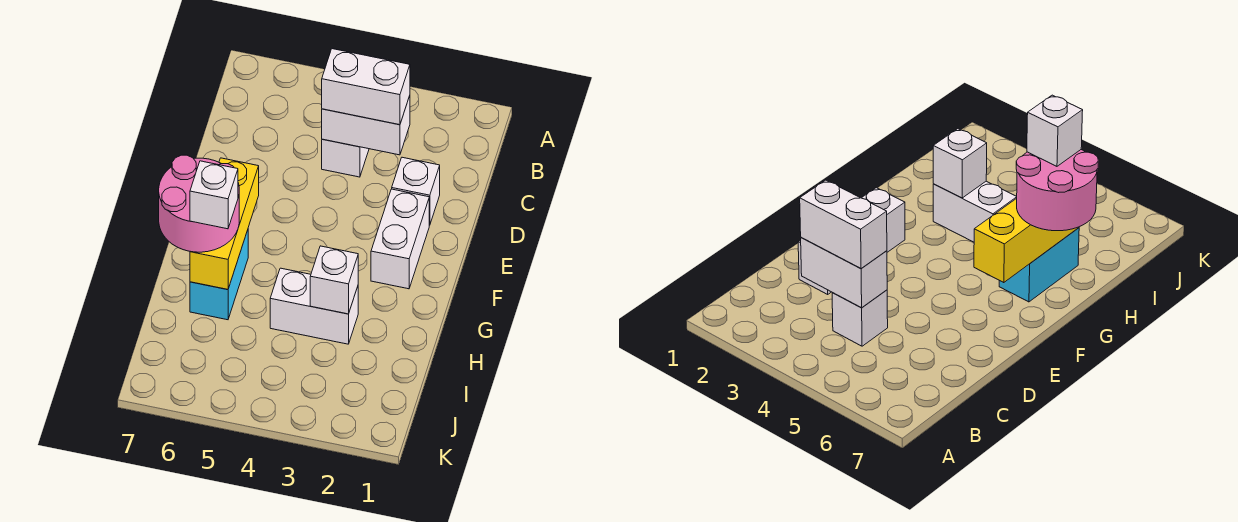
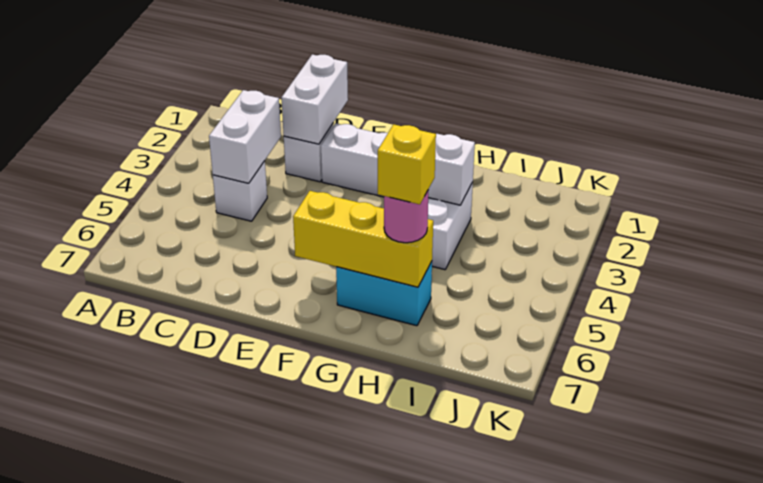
white 1x2 brick [322,49,410,125] -> white 1x2 brick moved to [282,54,348,144]
pink 2x2 round brick [159,155,239,252] -> pink 1x1 round brick [384,189,429,243]
white 1x1 brick [190,161,238,229] -> yellow 1x1 brick [378,124,436,204]

